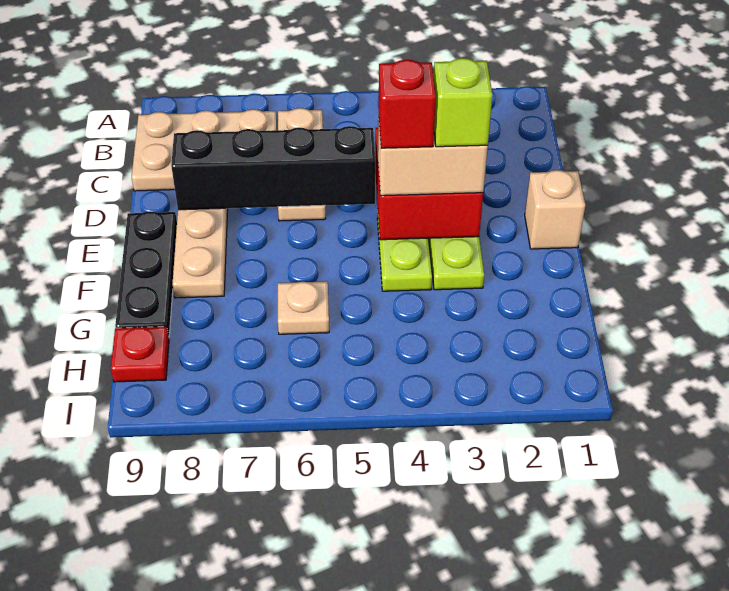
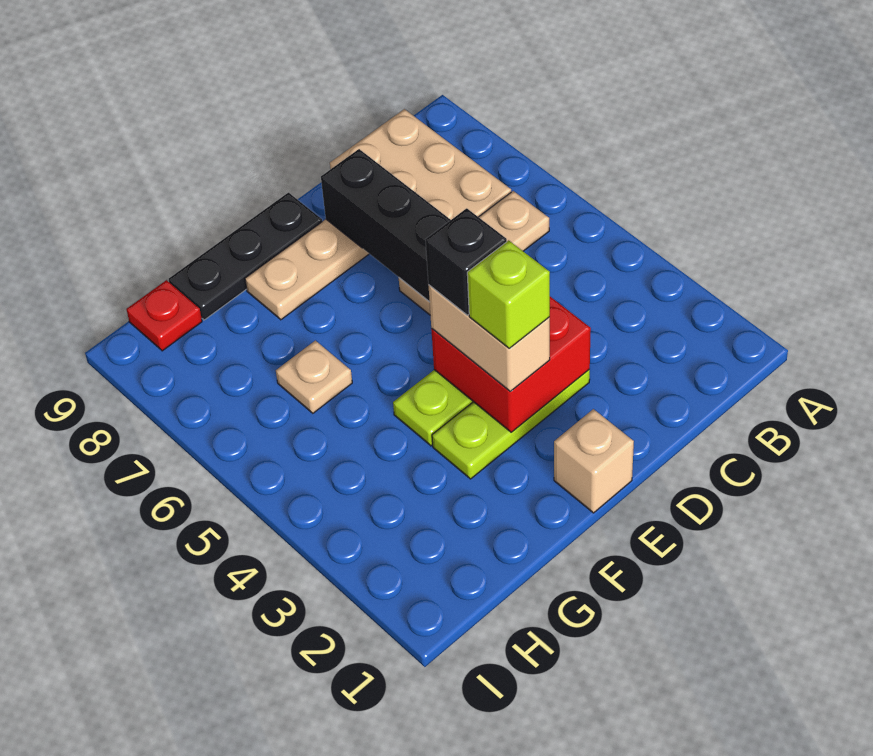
red 1x1 brick [379,60,436,148] -> black 1x1 brick [425,208,507,315]

